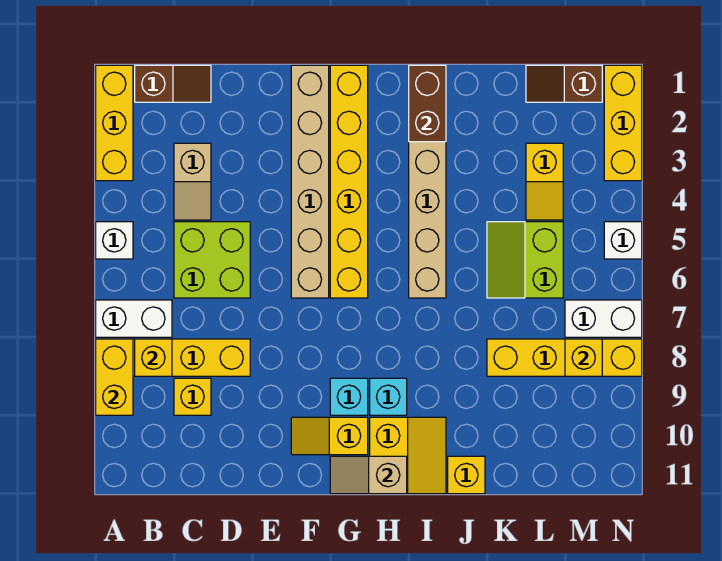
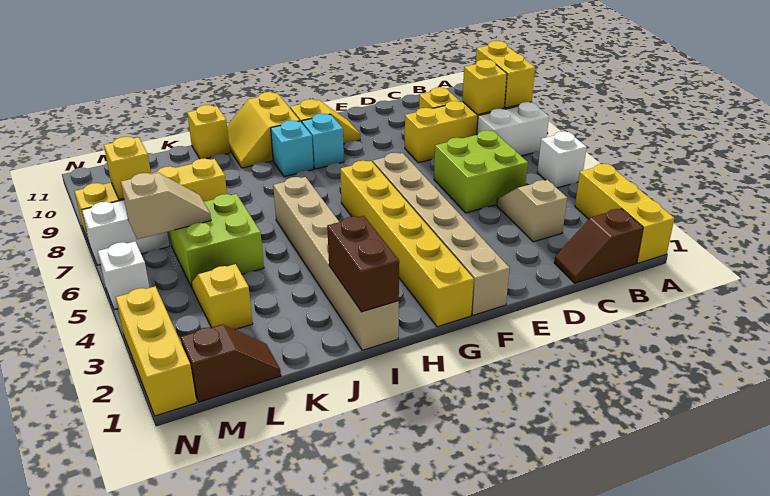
tan 1x2 slope [330,456,407,494] -> tan 1x2 slope moved to [121,173,211,239]
lime 2x2 slope [487,222,563,298] -> lime 2x2 brick [169,194,264,287]

